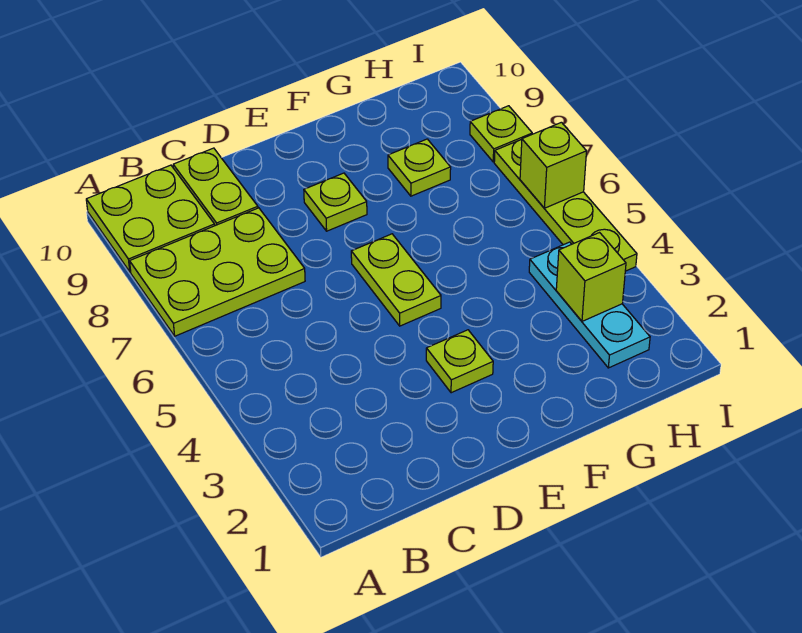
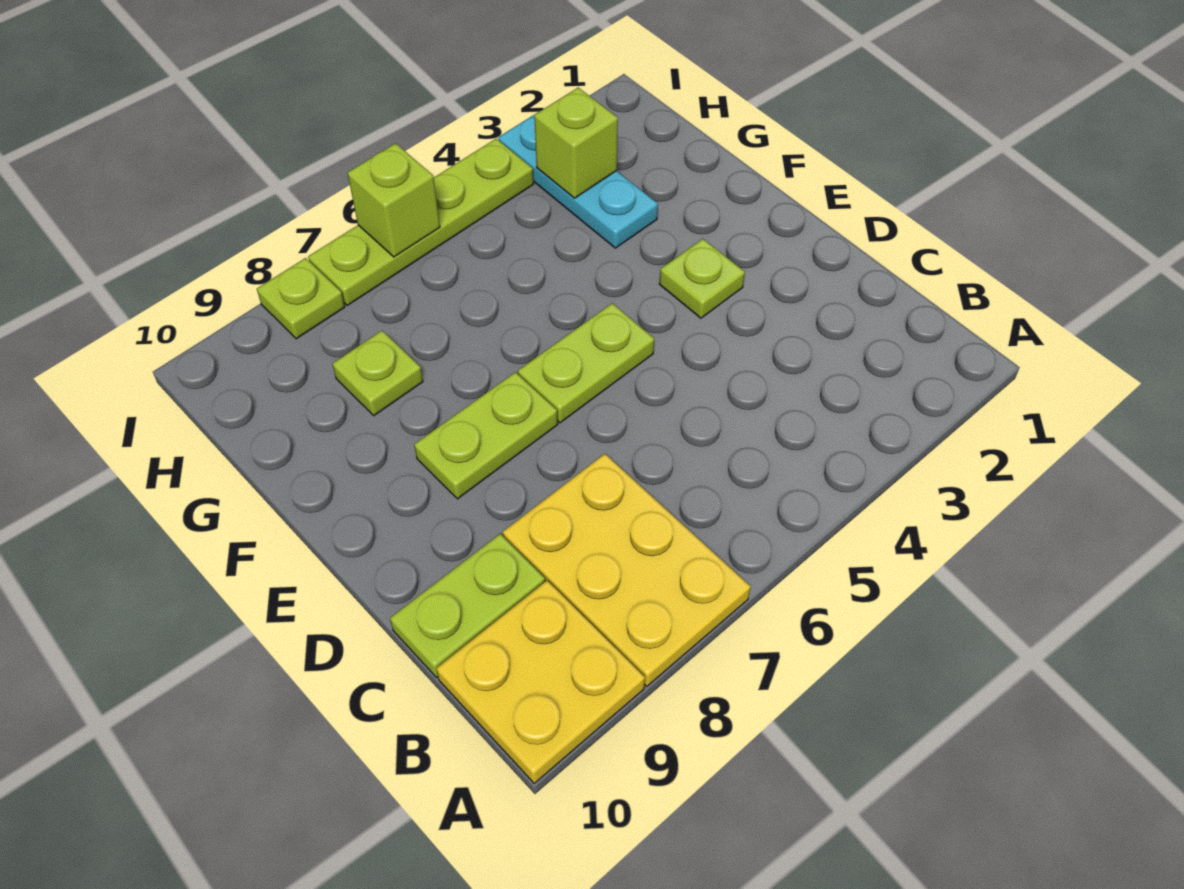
lime 2x3 plate [130,208,305,336] -> yellow 2x3 plate [503,454,751,686]
lime 2x2 plate [86,165,215,272] -> yellow 2x2 plate [436,581,645,783]
lime 1x1 plate [304,173,367,231] -> lime 1x2 plate [414,372,558,499]
cyan 1x3 plate [529,242,650,368] -> cyan 1x3 plate turned to [498,115,658,248]

